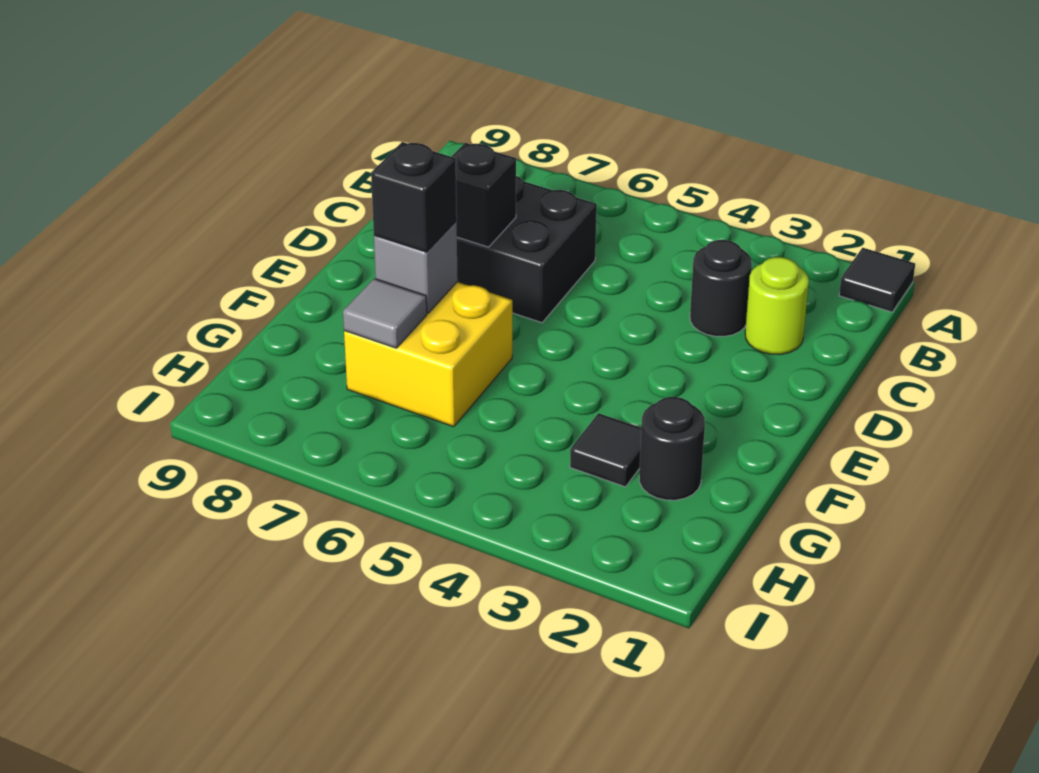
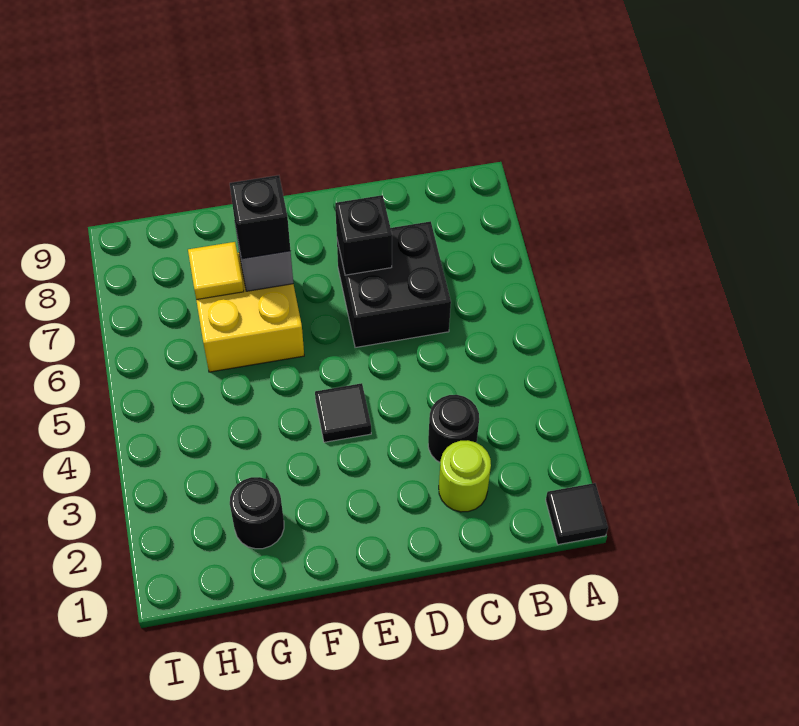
black 1x1 tile [570,413,641,487] -> black 1x1 tile moved to [315,383,371,442]
grey 1x1 tile [343,279,427,348] -> yellow 1x1 tile [188,242,244,300]

